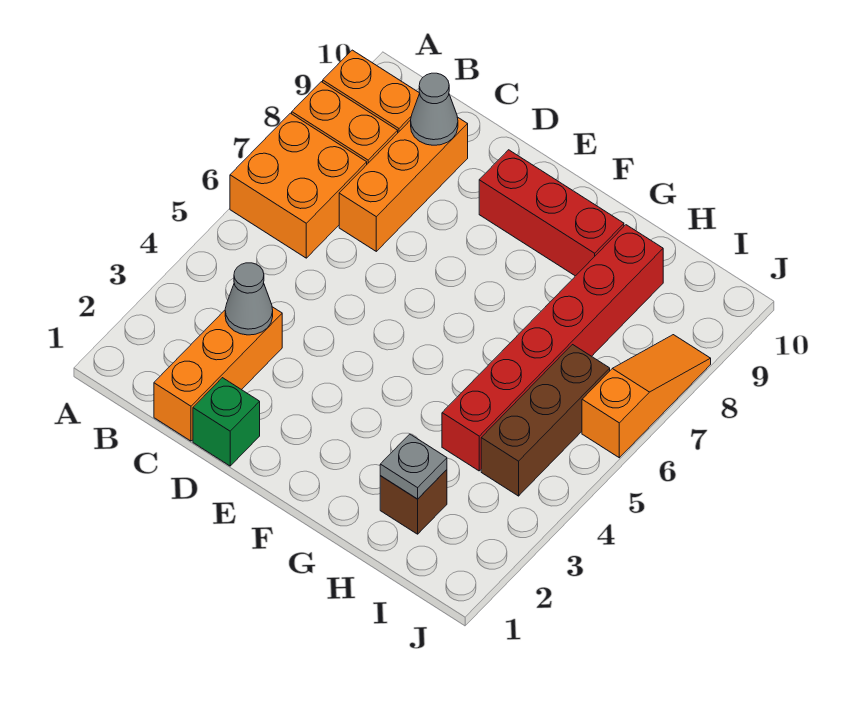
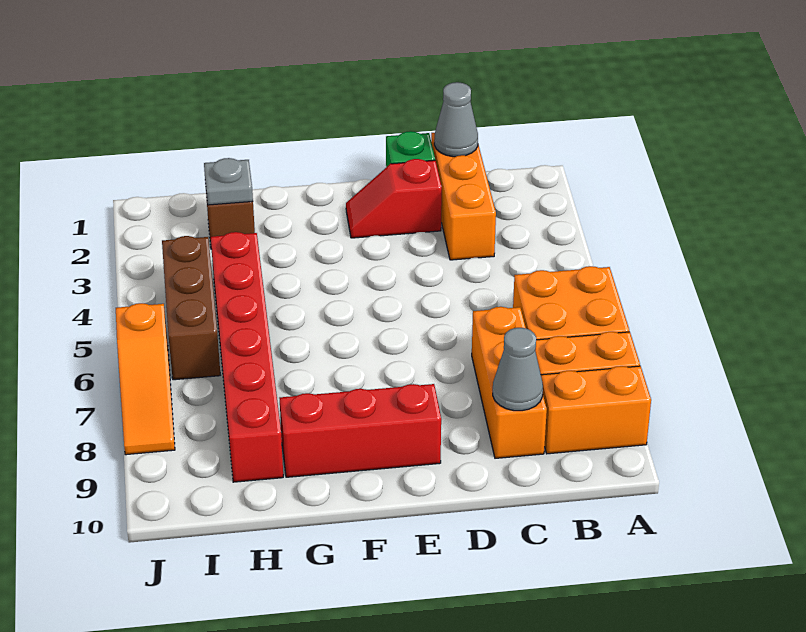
grey 1x1 cone [225,263,273,335] -> grey 1x1 cone moved to [434,82,478,157]
none -> red 1x2 slope [346,159,442,238]

